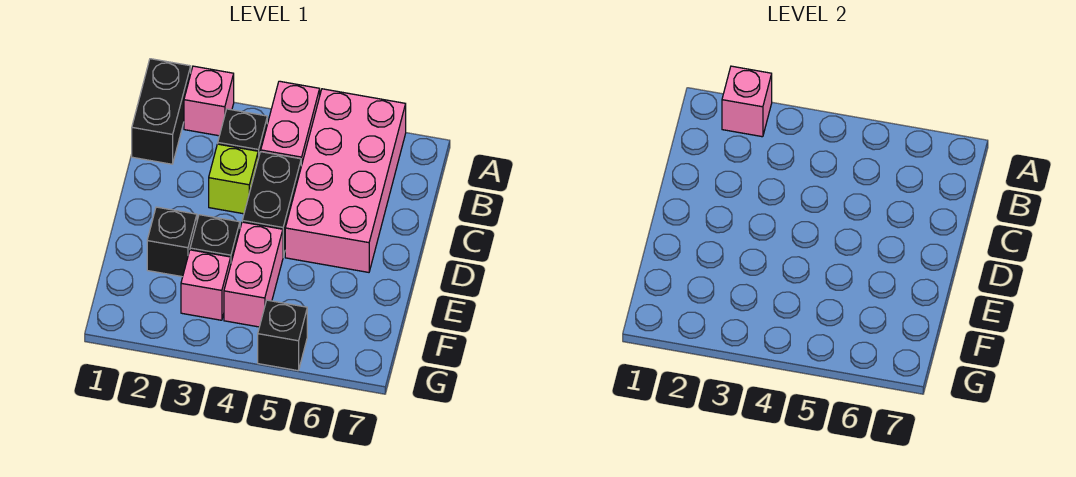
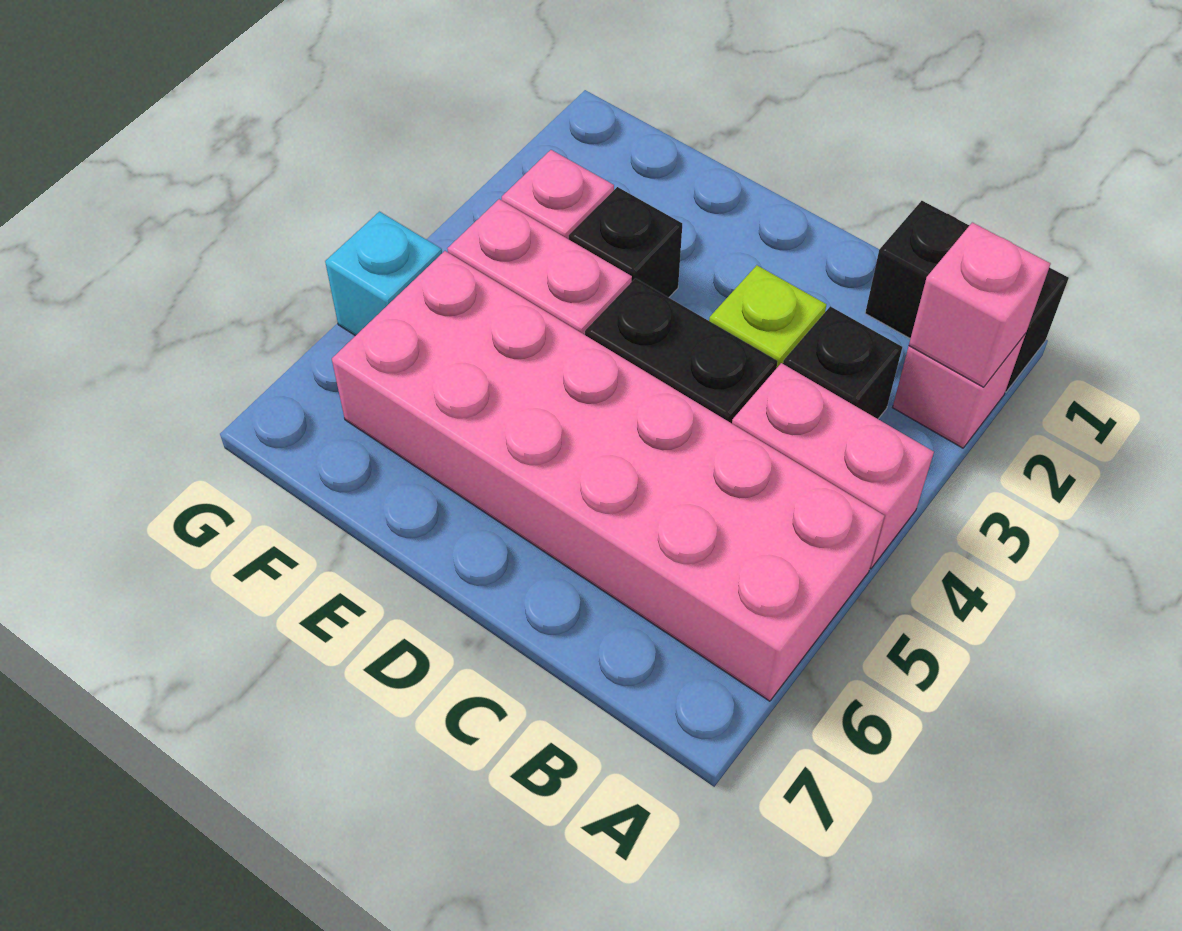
pink 2x4 brick [285,89,406,272] -> pink 2x6 brick [332,251,884,701]
black 1x1 brick [147,207,197,277] -> none
black 1x1 brick [258,300,307,371] -> cyan 1x1 brick [325,212,442,336]

